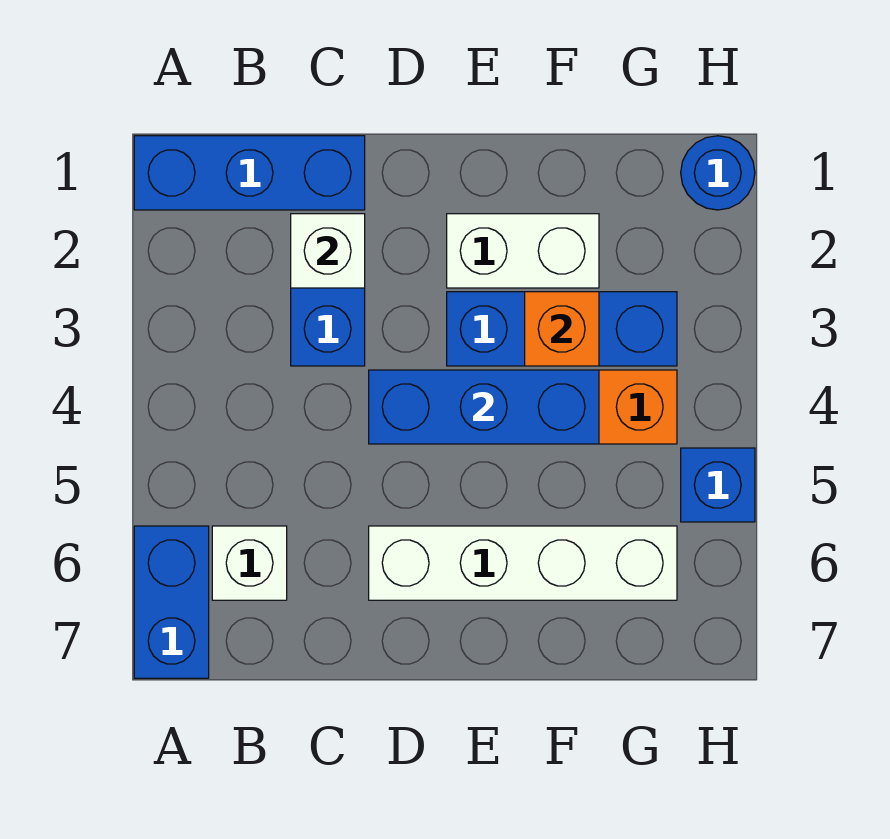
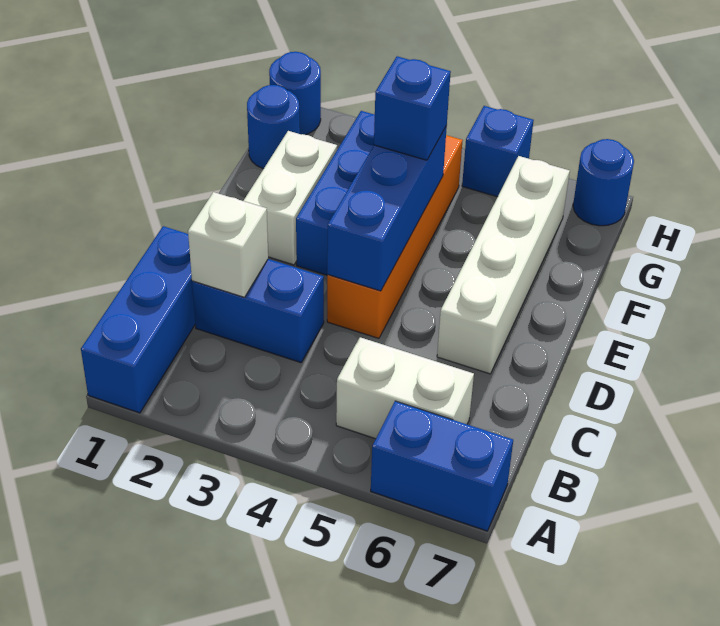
white 1x1 brick [212,526,287,600] -> white 1x2 brick [336,337,474,439]
orange 1x1 brick [525,292,599,366] -> none
none -> blue 1x1 brick [374,56,451,160]
none -> blue 1x1 round brick [247,85,300,169]
none -> blue 1x1 round brick [573,139,634,226]

